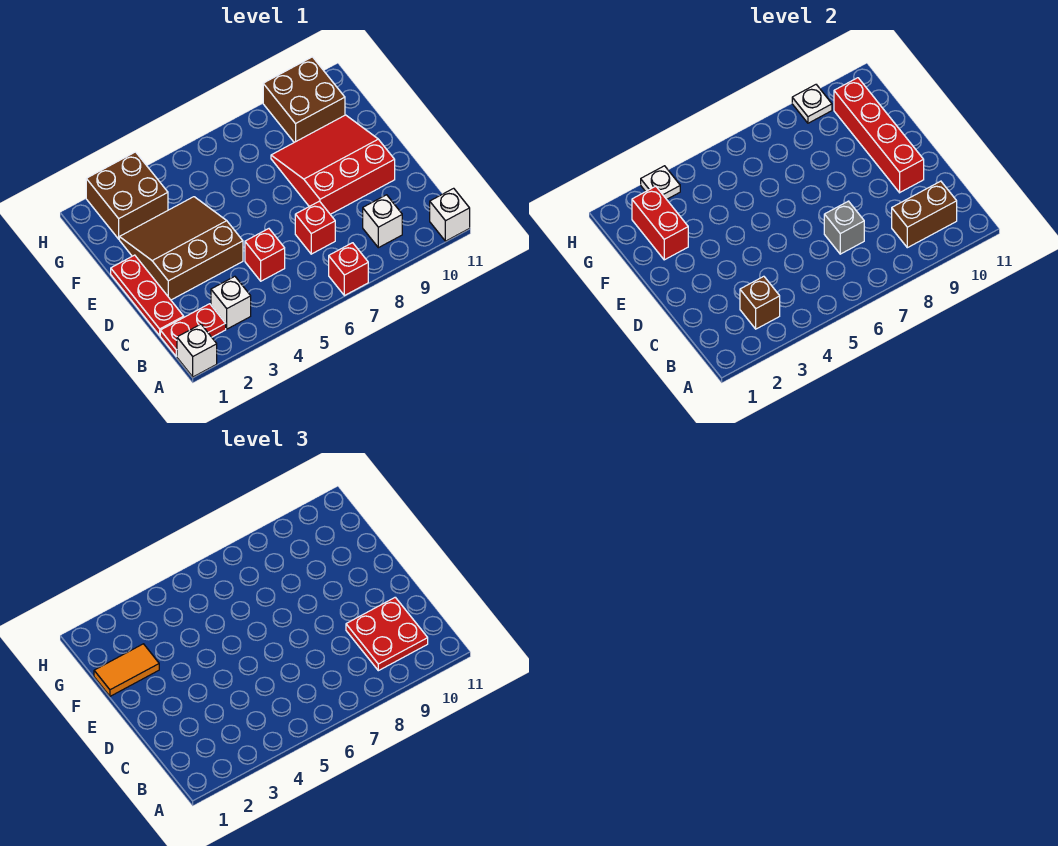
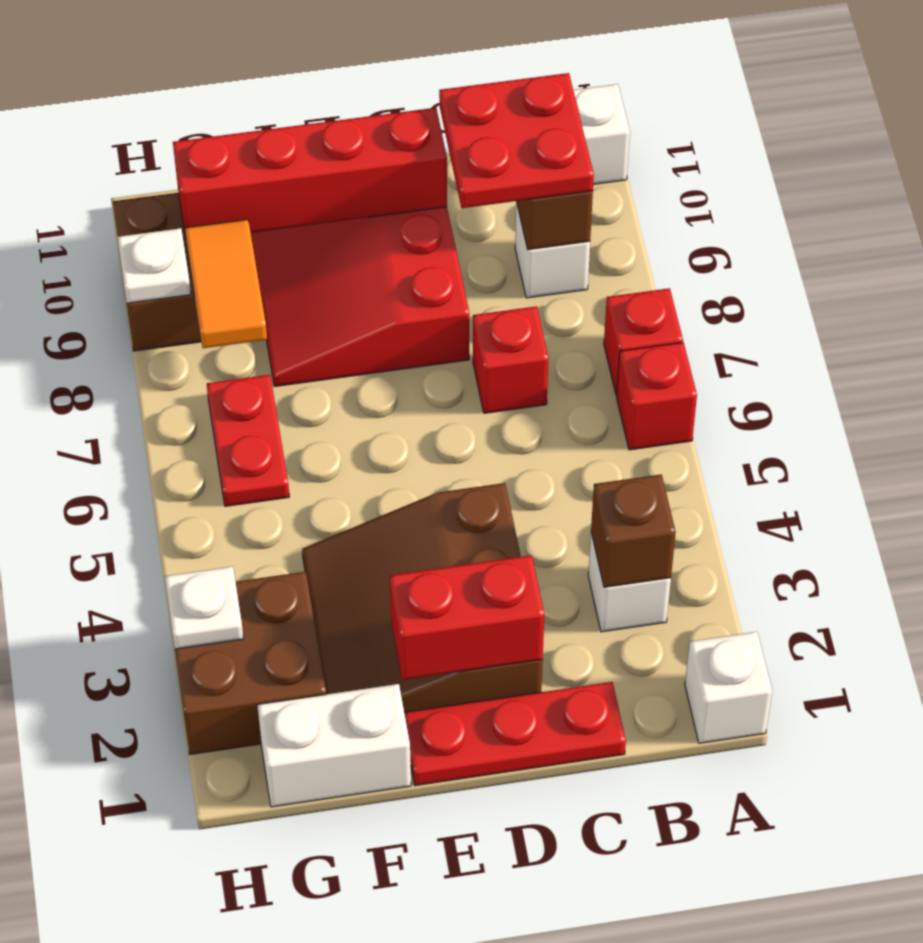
red 1x2 plate [160,304,226,356] -> red 1x2 plate moved to [207,375,289,506]
red 1x1 brick [245,229,285,281] -> red 1x1 brick moved to [617,342,697,450]
grey 1x1 brick [824,201,864,254] -> none
none -> white 1x2 brick [257,684,411,807]
orange 1x2 tile [94,644,159,696] -> orange 1x2 tile moved to [185,220,267,348]
red 1x2 brick [632,186,688,260] -> red 1x2 brick moved to [390,555,544,680]

